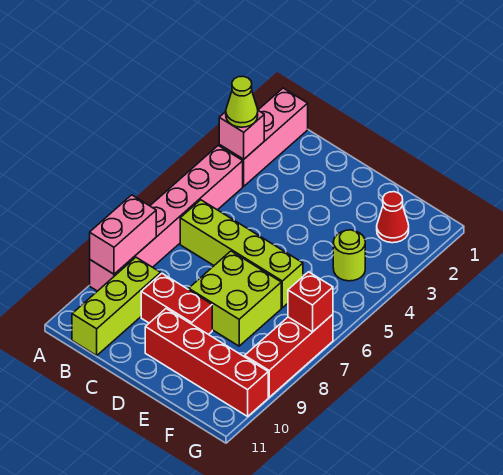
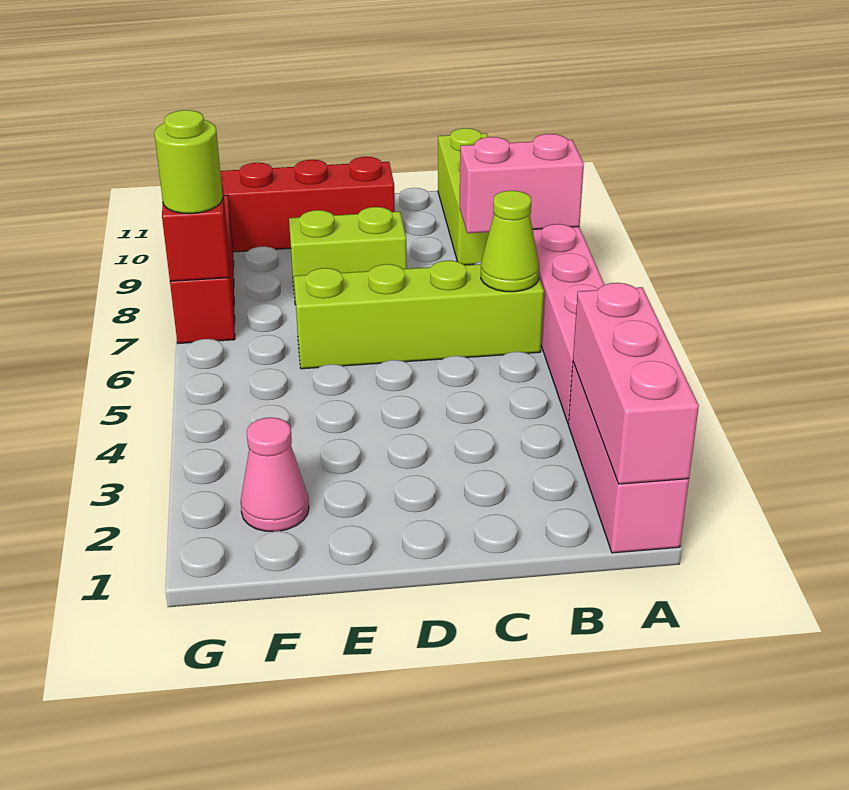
pink 1x1 brick [219,111,264,159] -> pink 1x3 brick [573,283,699,484]
lime 1x1 cone [226,76,258,127] -> lime 1x1 cone moved to [481,191,539,292]
pink 1x2 brick [90,195,156,274] -> pink 1x2 brick turned to [460,134,584,233]
red 1x2 brick [141,273,212,335] -> none
lime 2x2 brick [189,251,281,346] -> lime 1x2 brick [289,207,407,305]
red 1x1 cone [377,192,409,243] -> pink 1x1 cone [240,417,309,532]
lime 1x1 round brick [333,230,365,281] -> lime 1x1 round brick moved to [154,110,223,214]

